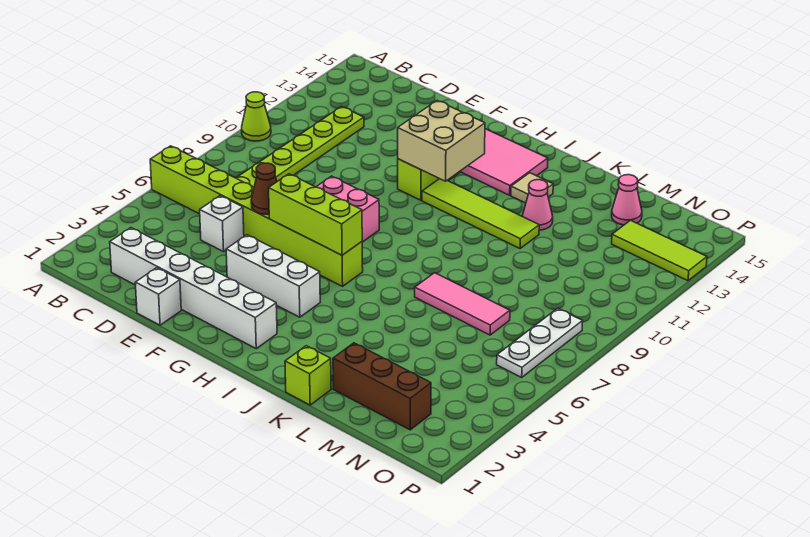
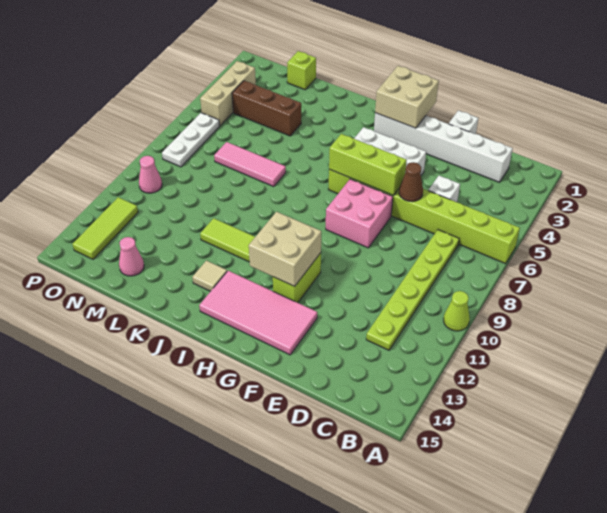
none -> tan 2x2 brick [375,66,439,128]
lime 1x1 brick [285,346,331,405] -> lime 1x1 brick moved to [287,51,316,90]
pink 1x1 cone [522,180,553,230] -> pink 1x1 cone moved to [139,156,162,193]
brown 1x3 brick [333,343,431,430] -> brown 1x3 brick moved to [232,81,301,136]
lime 1x3 tile [612,220,707,281] -> lime 1x3 tile turned to [73,197,138,259]
none -> tan 1x3 brick [200,61,256,126]

